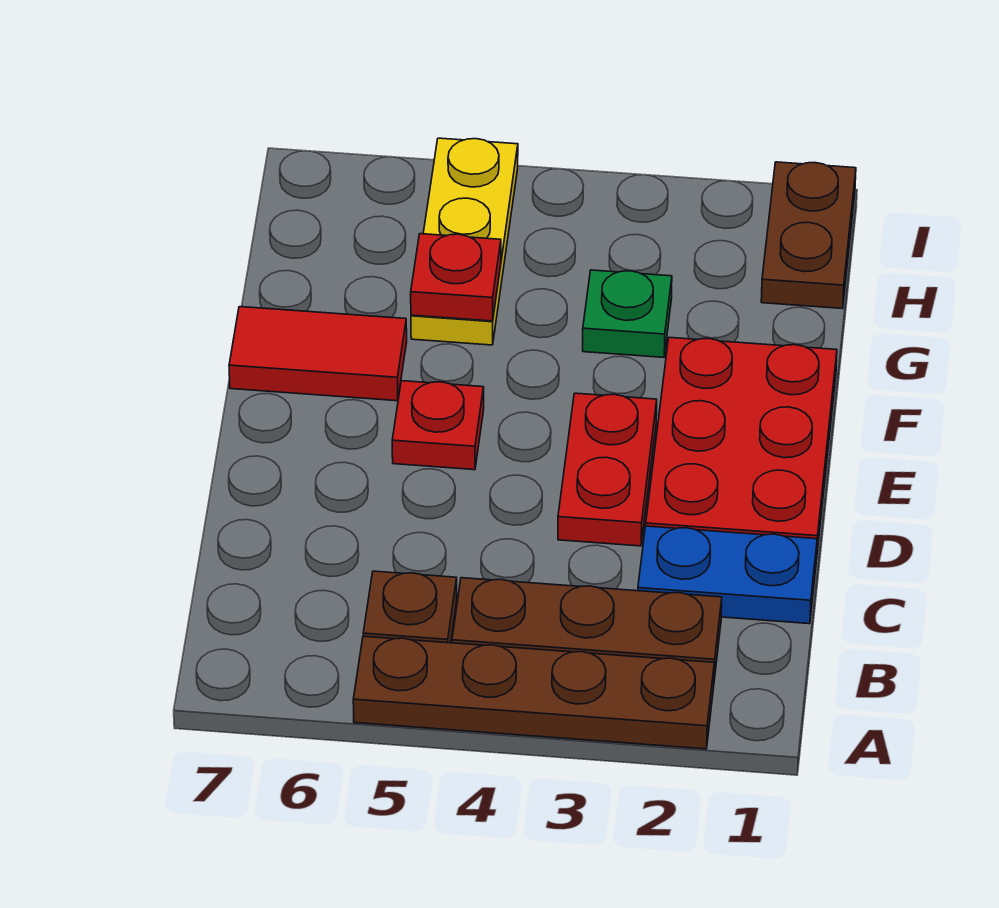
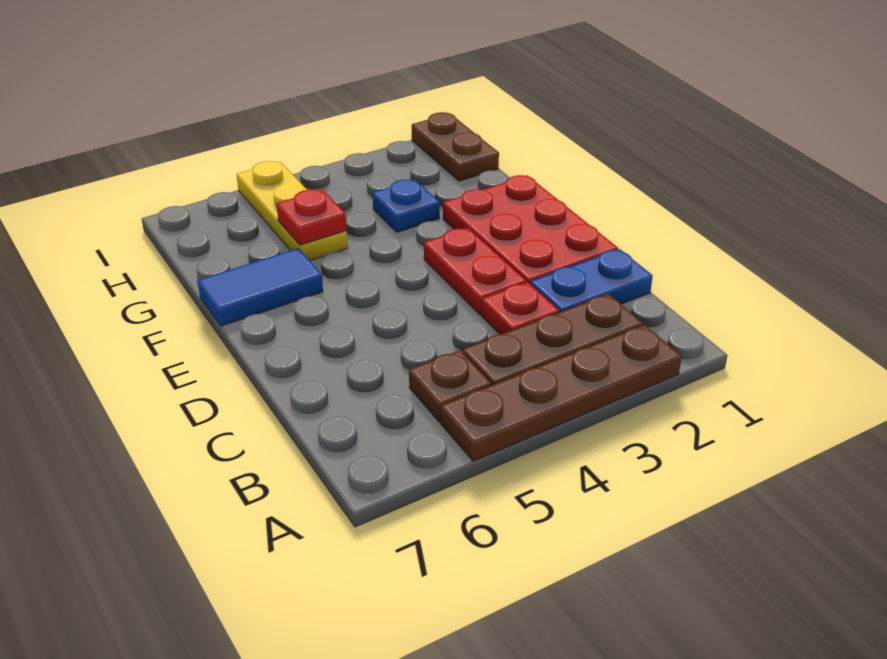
red 1x1 plate [392,381,484,470] -> red 1x1 plate moved to [482,282,559,334]
red 1x2 tile [229,307,407,401] -> blue 1x2 tile [197,248,323,326]
green 1x1 plate [583,270,672,357] -> blue 1x1 plate [373,180,440,232]

